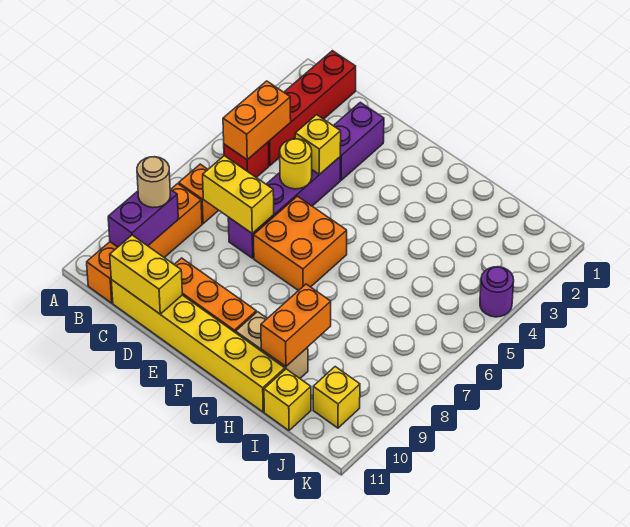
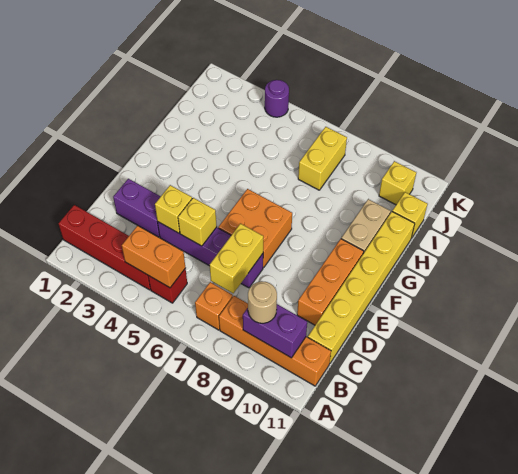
yellow 1x2 brick [110,235,182,314] -> yellow 1x2 brick moved to [298,127,347,190]
yellow 1x1 round brick [280,139,312,189] -> yellow 1x1 brick [178,198,217,246]
orange 1x2 brick [261,284,331,366] -> none

